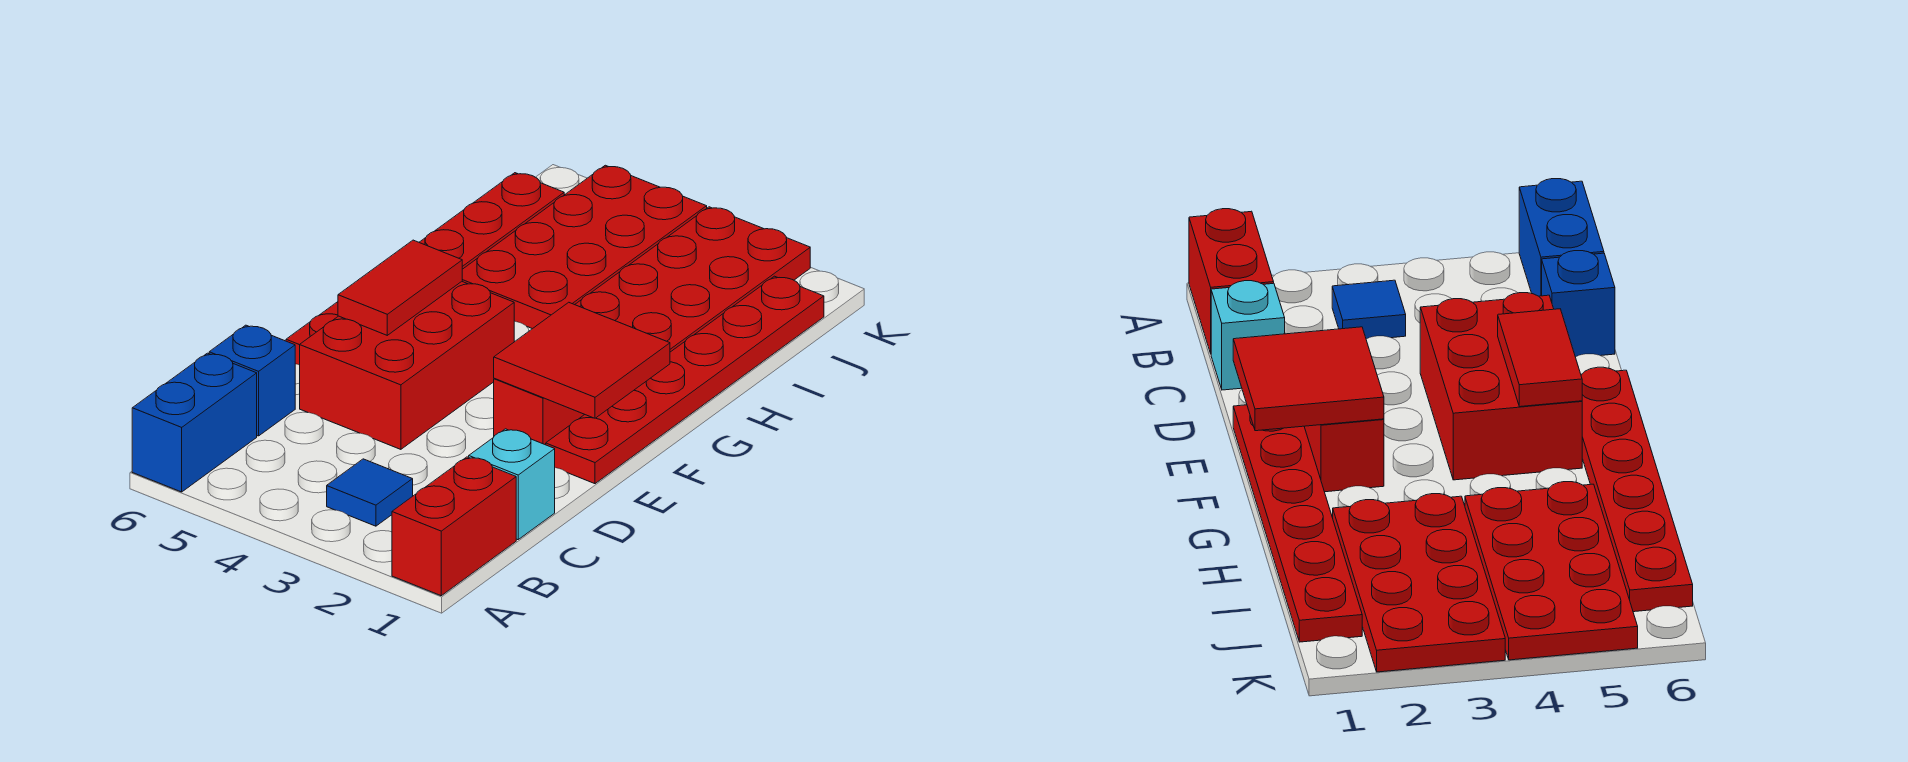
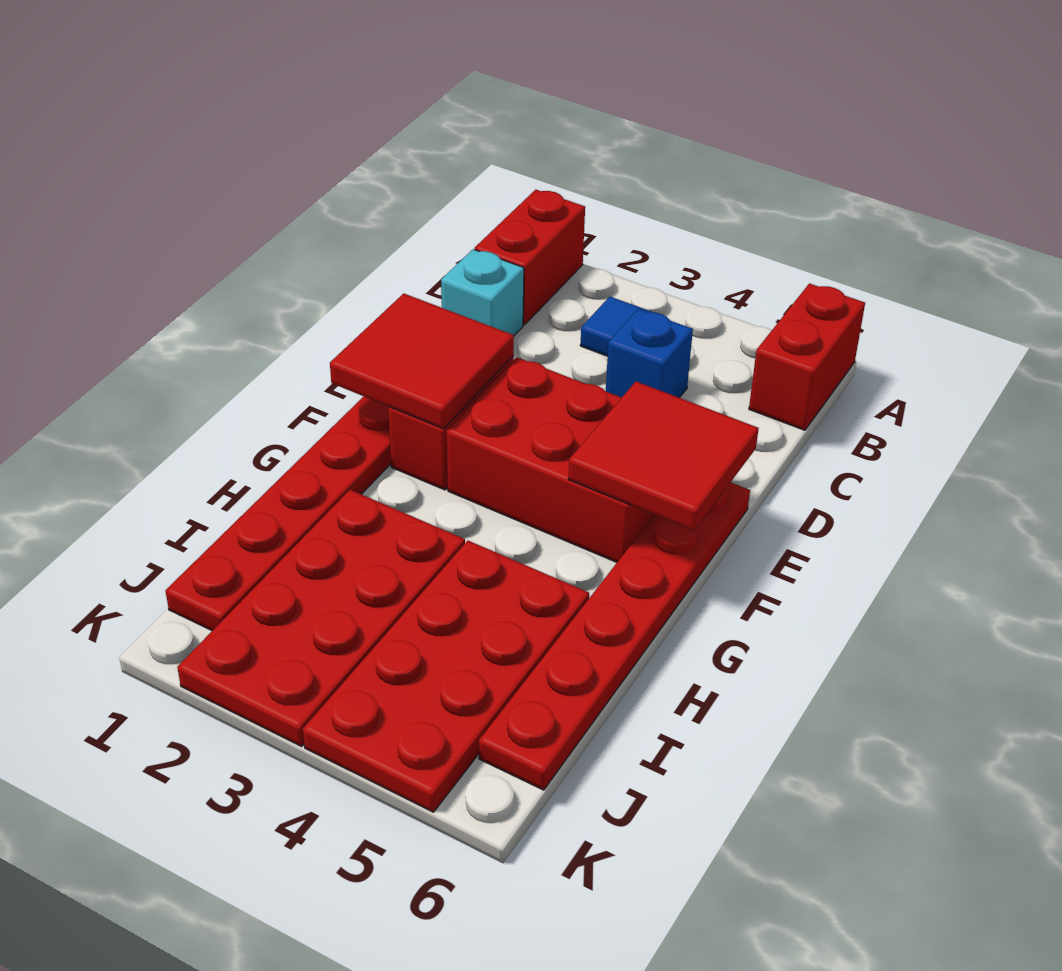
blue 1x2 brick [132,353,257,492] -> red 1x2 brick [749,283,865,430]
blue 1x1 brick [209,325,295,436] -> blue 1x1 brick moved to [606,309,693,398]
red 2x3 brick [300,282,514,449] -> red 2x3 brick turned to [447,357,654,562]
red 1x2 tile [338,240,462,335] -> red 2x2 tile [568,382,759,531]

